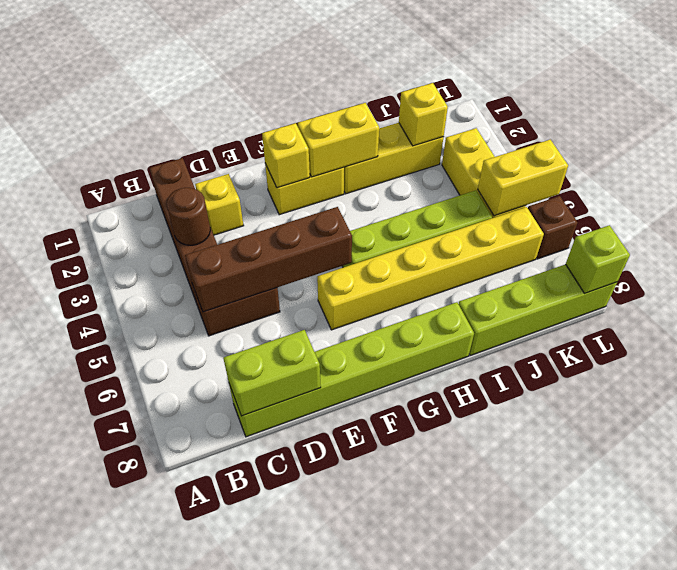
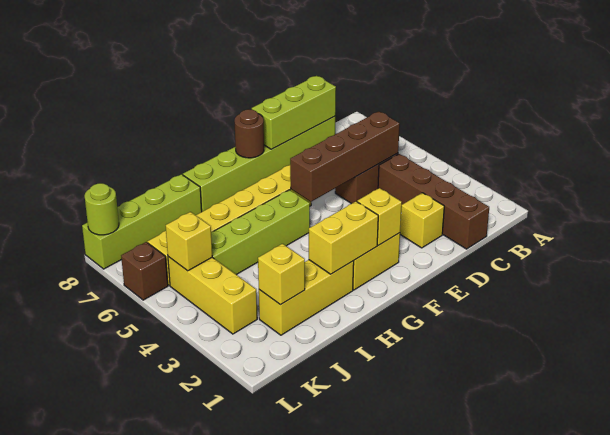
brown 1x1 round brick [167,188,210,245] -> brown 1x1 round brick moved to [235,109,264,158]
lime 1x2 brick [223,330,321,416] -> lime 1x3 brick [252,76,336,149]
yellow 1x2 brick [478,140,568,216] -> yellow 1x1 brick [166,212,212,271]
lime 1x1 brick [566,225,630,293] -> lime 1x1 round brick [85,183,119,235]

